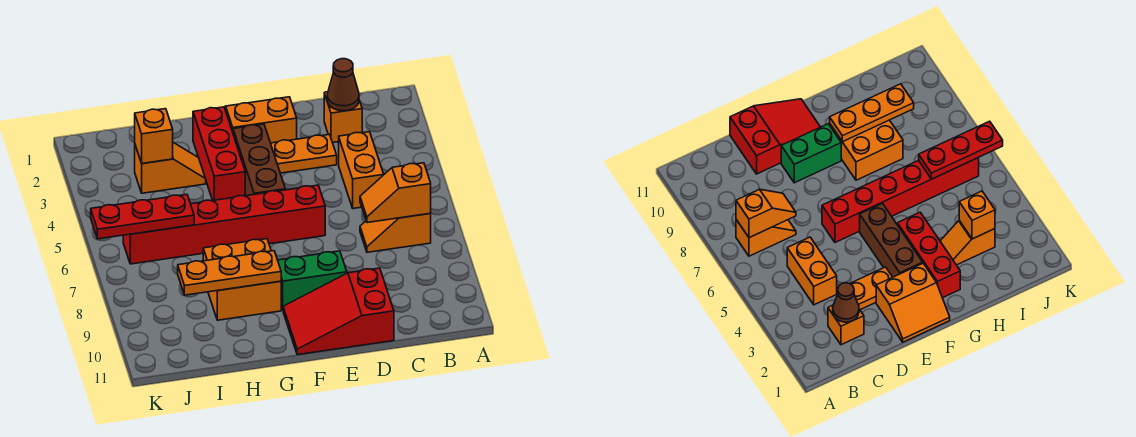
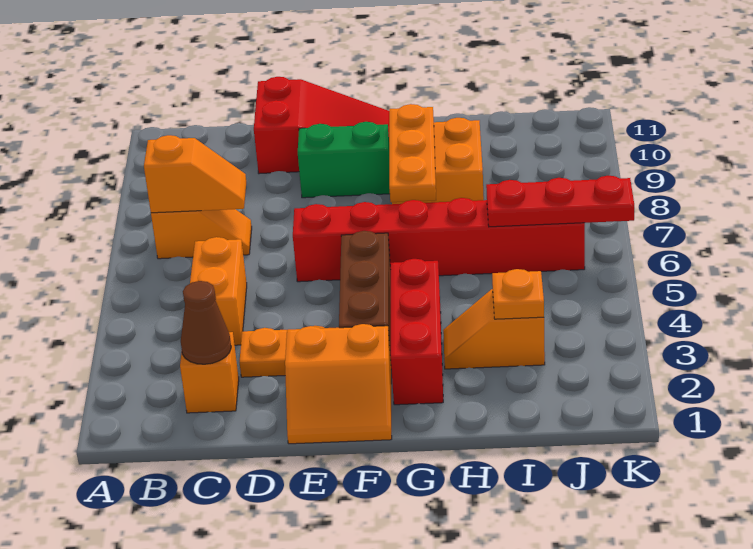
orange 1x3 plate [178,251,281,295] -> orange 1x3 plate turned to [389,104,436,202]
orange 1x1 brick [135,109,173,164] -> orange 1x1 plate [492,269,544,319]

